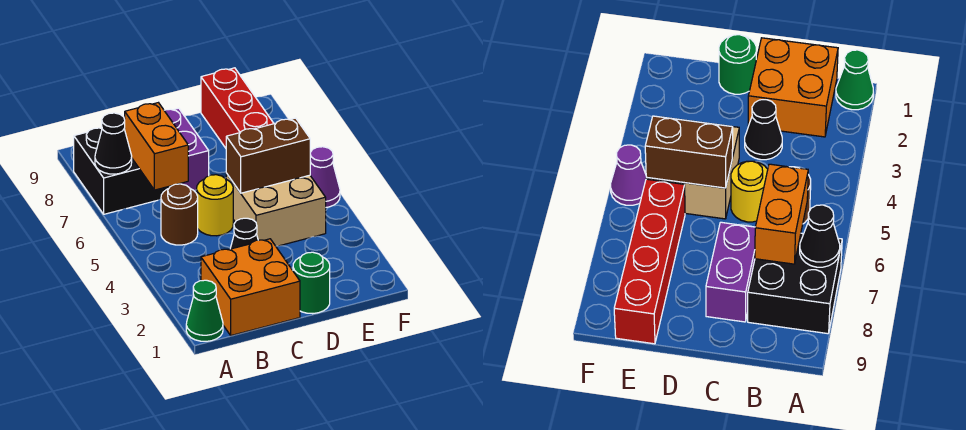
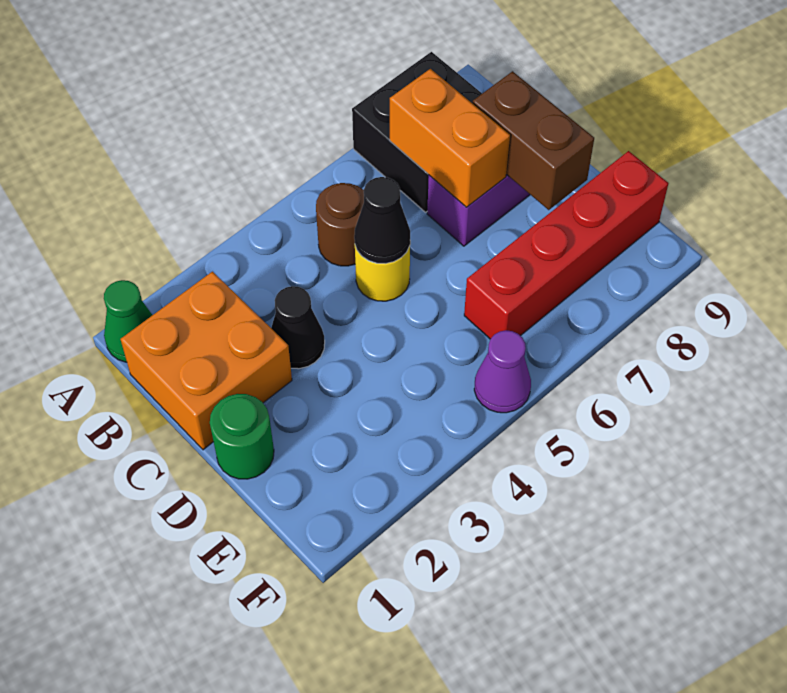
black 1x1 cone [95,113,132,174] -> black 1x1 cone moved to [354,177,410,264]
orange 1x2 brick [125,103,188,190] -> orange 1x2 brick turned to [390,69,510,207]
tan 2x2 brick [226,173,326,246] -> none
brown 1x2 brick [226,118,311,193] -> brown 1x2 brick moved to [473,71,594,210]

